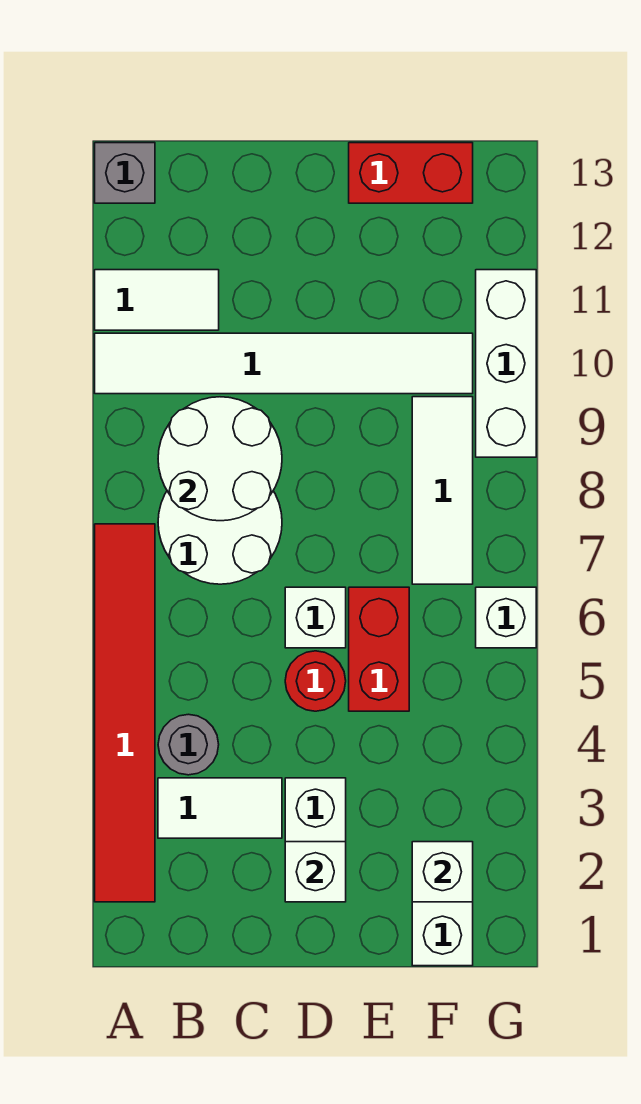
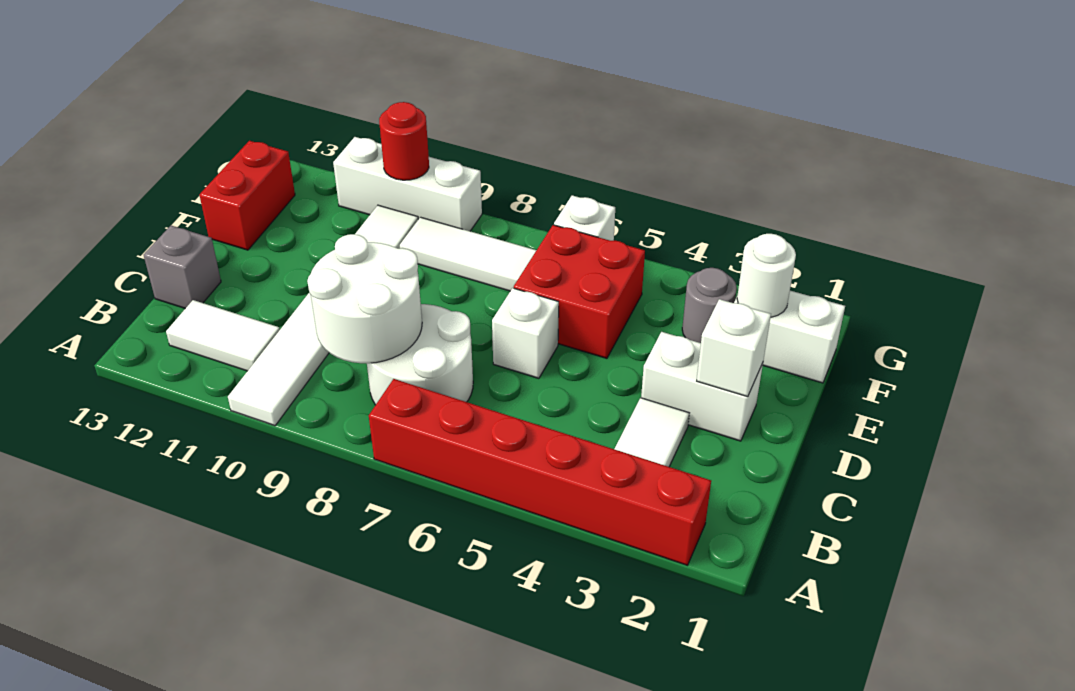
red 1x6 tile [95,524,155,902] -> red 1x6 brick [369,379,711,565]
white 1x2 tile [95,270,219,330] -> white 1x2 tile turned to [166,300,280,371]
grey 1x1 brick [95,143,155,203] -> grey 1x1 brick moved to [144,226,221,309]
grey 1x1 round brick [158,714,219,775] -> grey 1x1 round brick moved to [682,268,737,343]
red 1x1 round brick [285,651,346,711] -> red 1x1 round brick moved to [379,102,429,180]
red 1x2 brick [349,587,409,711] -> red 2x2 brick [514,225,645,358]
white 1x1 brick [412,842,473,902] -> white 1x1 round brick [737,234,796,317]

